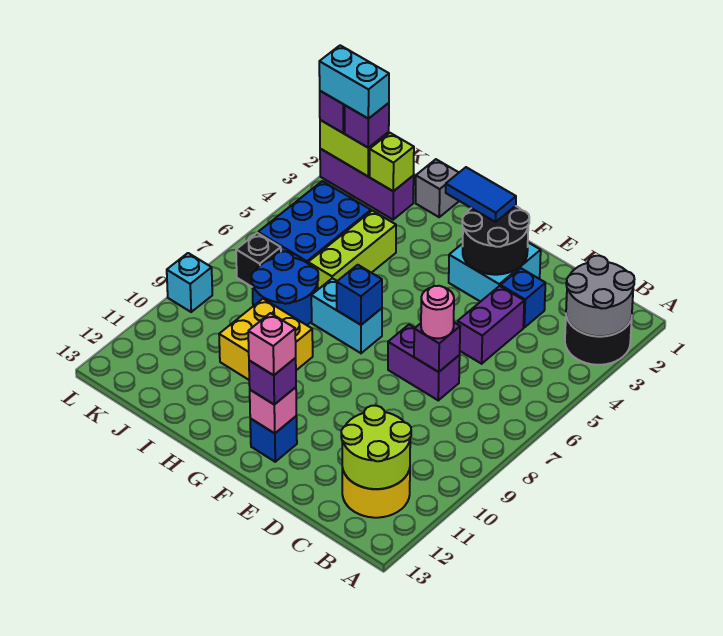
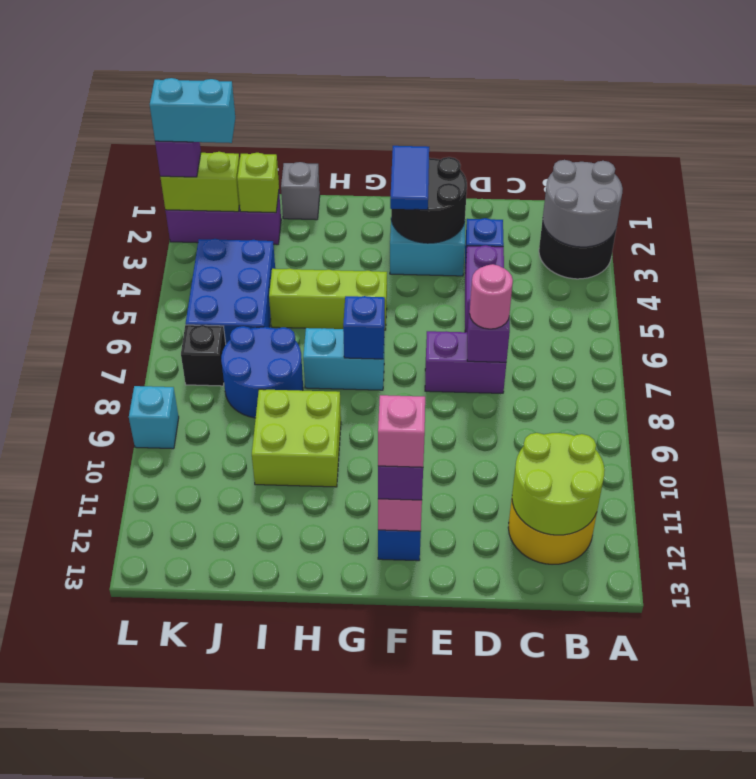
blue 1x2 tile [446,167,516,222] -> blue 1x2 tile turned to [390,146,429,210]
yellow 2x2 brick [219,299,313,380] -> lime 2x2 brick [252,389,341,487]
lime 1x3 brick [308,211,396,289] -> lime 1x3 brick turned to [269,268,387,330]
purple 1x1 brick [345,103,389,148] -> none

